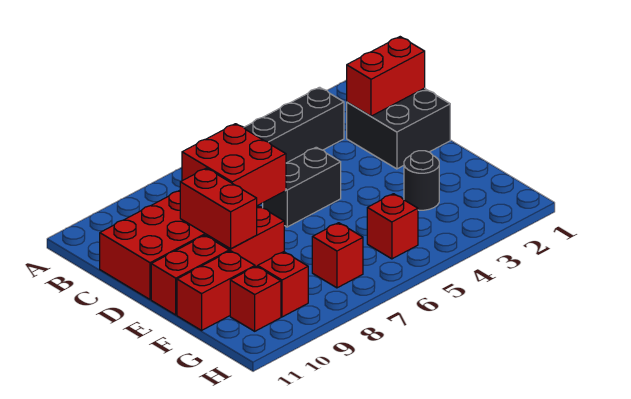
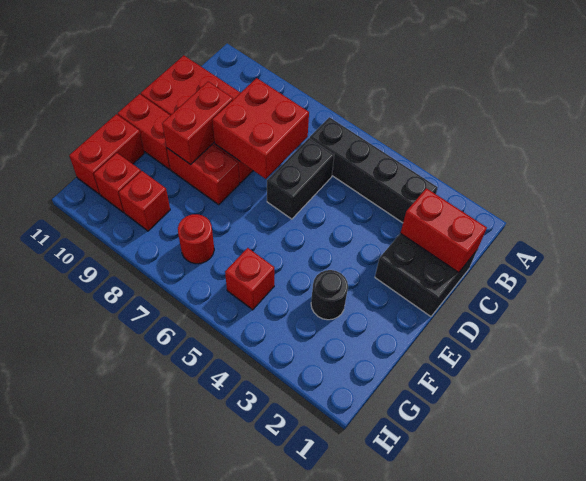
black 1x2 brick [263,147,341,227] -> black 1x2 brick turned to [267,138,334,219]
red 1x2 brick [177,251,255,330] -> red 1x2 brick turned to [69,114,144,194]
red 1x1 brick [312,223,363,288] -> red 1x1 round brick [178,214,214,264]

